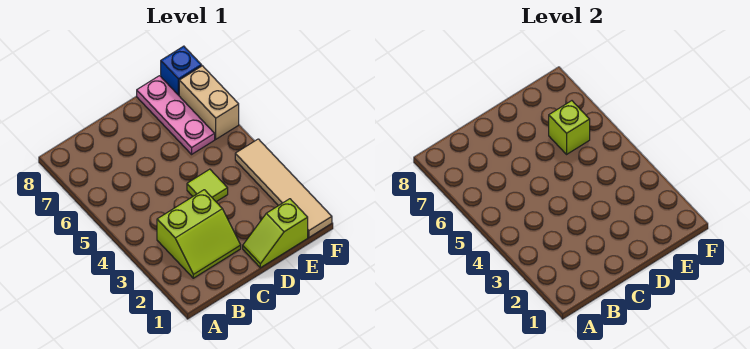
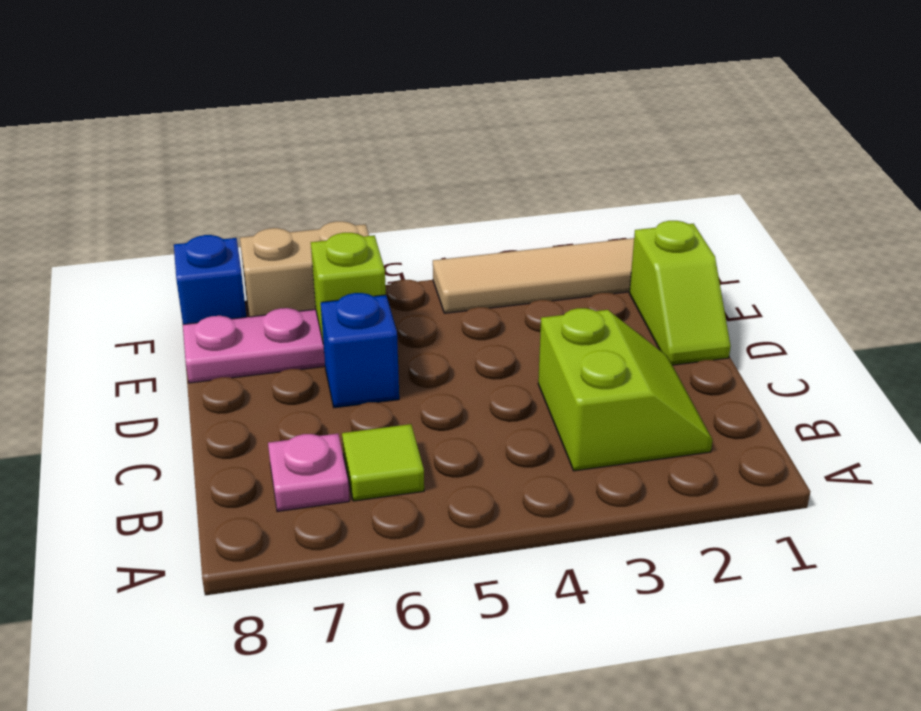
none -> pink 1x1 plate [268,434,349,512]
lime 1x1 tile [187,169,228,202] -> lime 1x1 tile moved to [342,424,424,501]
none -> blue 1x1 brick [321,293,399,408]

